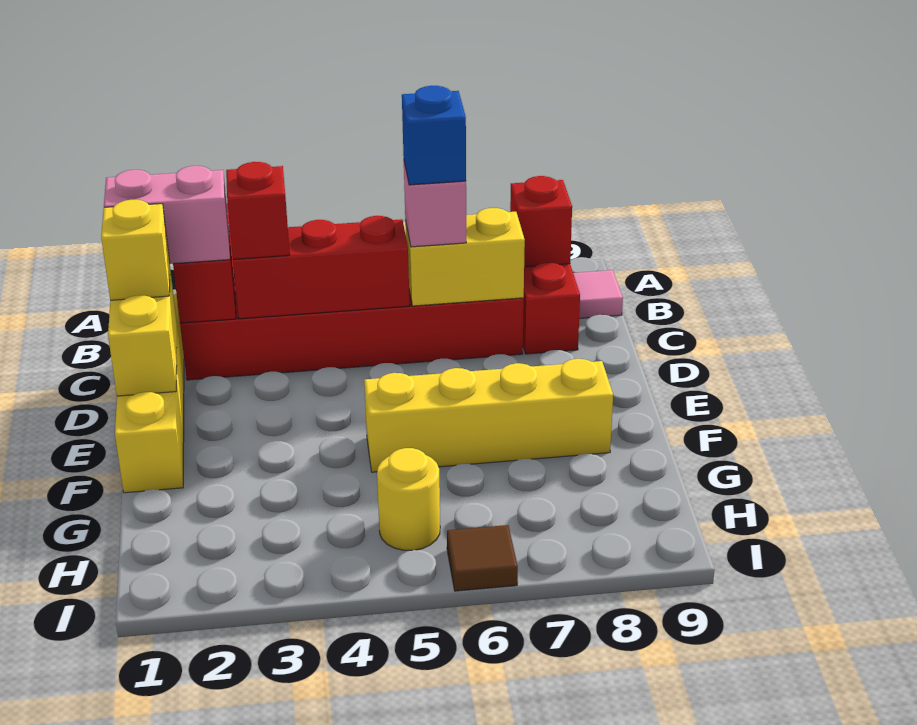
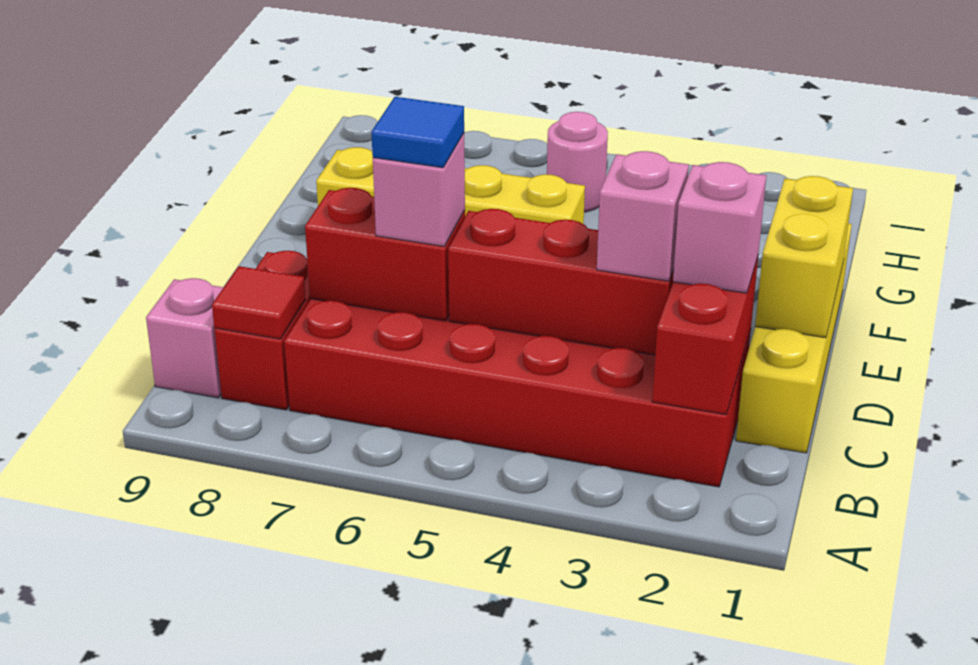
red 1x1 brick [510,176,572,267] -> red 1x1 tile [212,266,305,339]
pink 1x1 tile [573,270,623,318] -> pink 1x1 brick [146,278,224,398]
pink 1x2 brick [104,166,230,264] -> pink 1x1 brick [673,162,766,293]
red 1x1 brick [226,162,290,259] -> pink 1x1 brick [597,151,689,281]
yellow 1x2 brick [405,208,525,306] -> red 1x2 brick [305,188,465,321]
blue 1x1 brick [402,86,466,185] -> blue 1x1 tile [372,97,464,168]
yellow 1x1 brick [101,200,170,300] -> none
yellow 1x1 round brick [377,448,440,550] -> pink 1x1 round brick [547,112,608,212]
brown 1x1 tile [447,525,518,591] -> none

